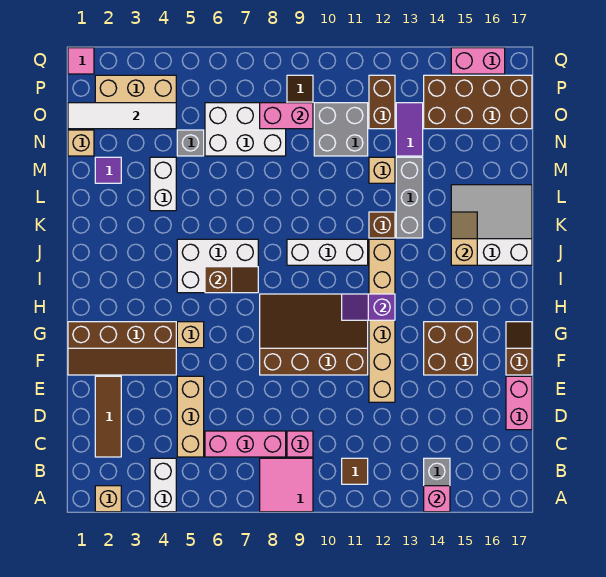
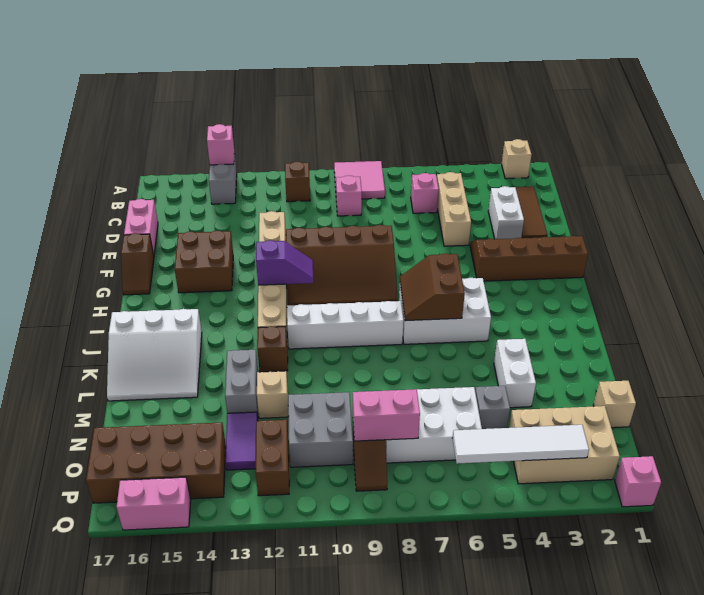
white 1x2 brick [150,458,176,512] -> white 1x2 brick moved to [488,186,524,239]
brown 1x1 tile [342,458,368,484] -> brown 1x1 brick [285,162,310,202]
pink 1x3 brick [205,431,286,457] -> pink 1x1 brick [411,173,439,213]
tan 1x1 brick [177,322,204,348] -> none
brown 1x2 slope [205,267,258,293] -> brown 2x2 slope [400,253,465,321]
white 1x3 brick [287,239,368,265] -> white 1x4 brick [287,301,404,349]
tan 1x2 slope [451,212,477,265] -> none
grey 1x3 brick [396,157,423,238] -> grey 1x2 brick [225,350,258,417]
purple 1x1 tile [95,157,121,183] -> none
white 1x4 tile [68,103,176,129] -> white 1x4 tile moved to [453,425,589,464]
pink 1x1 tile [68,48,94,74] -> pink 1x1 brick [615,456,661,507]

